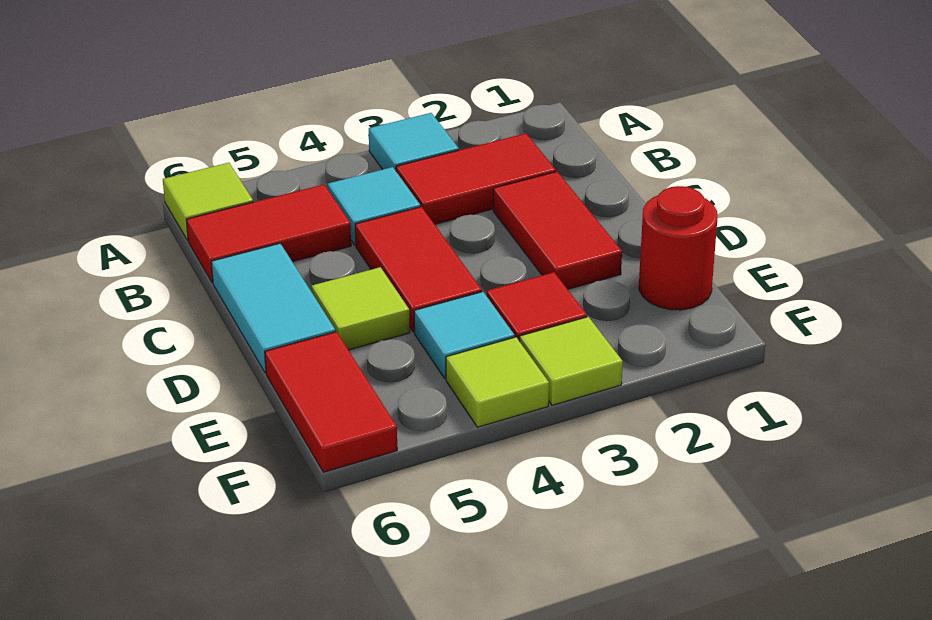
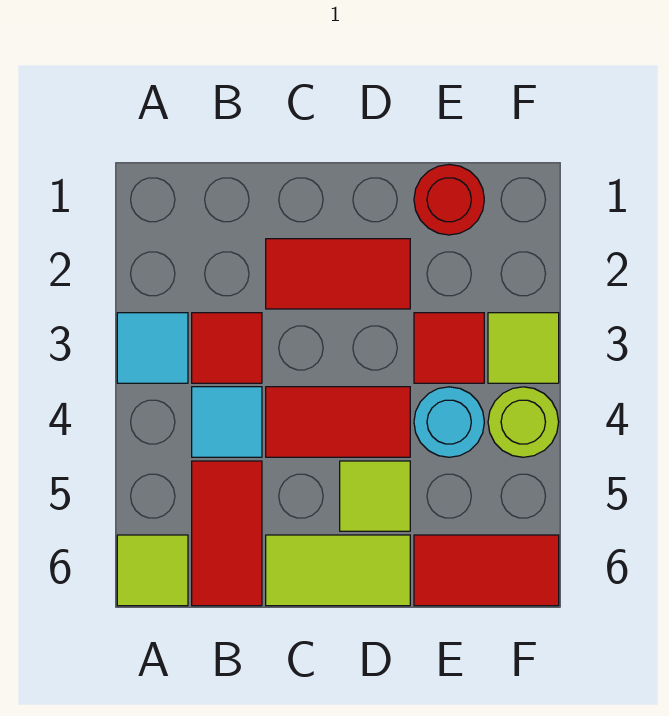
red 1x2 tile [396,133,556,224] -> red 1x1 tile [192,313,262,383]
cyan 1x2 tile [211,243,335,373] -> lime 1x2 tile [266,535,410,606]
cyan 1x1 tile [414,292,515,378] -> cyan 1x1 round brick [414,387,484,457]
lime 1x1 tile [446,337,549,427] -> lime 1x1 round brick [488,387,559,457]

